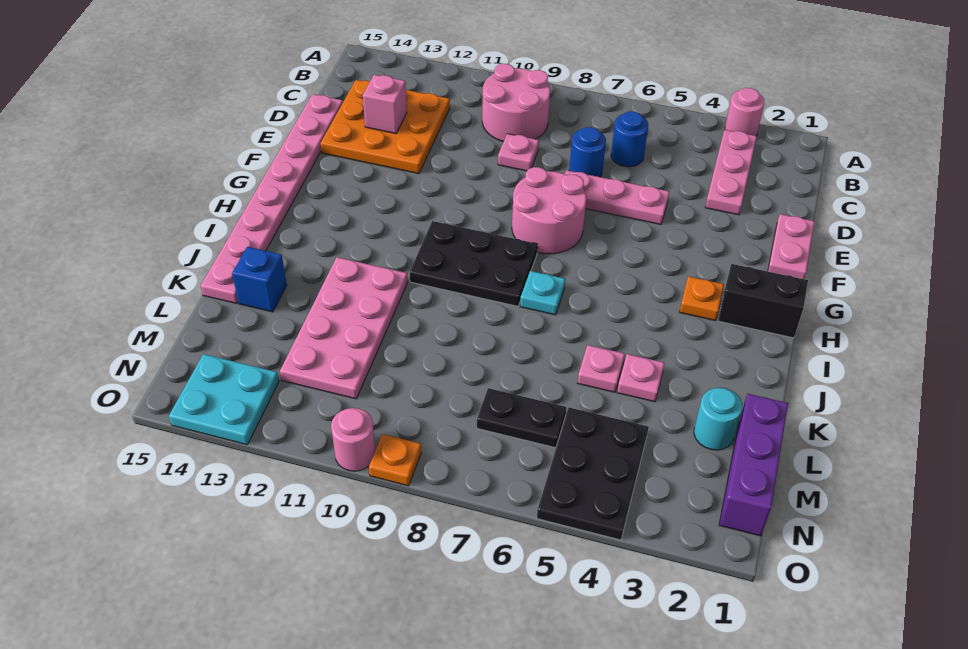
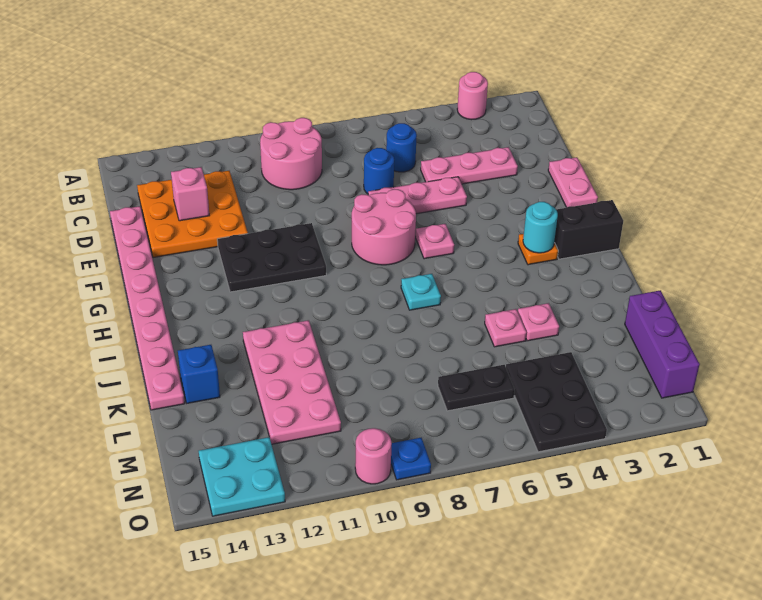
pink 1x3 plate [705,130,757,215] -> pink 1x3 plate turned to [421,147,518,184]
pink 1x1 plate [498,134,539,171] -> pink 1x1 plate moved to [416,224,454,259]
black 2x3 plate [410,221,538,306] -> black 2x3 plate moved to [217,223,326,292]
cyan 1x1 round brick [694,388,742,450] -> cyan 1x1 round brick moved to [523,202,558,253]
orange 1x1 plate [369,434,421,486] -> blue 1x1 plate [391,438,431,480]

